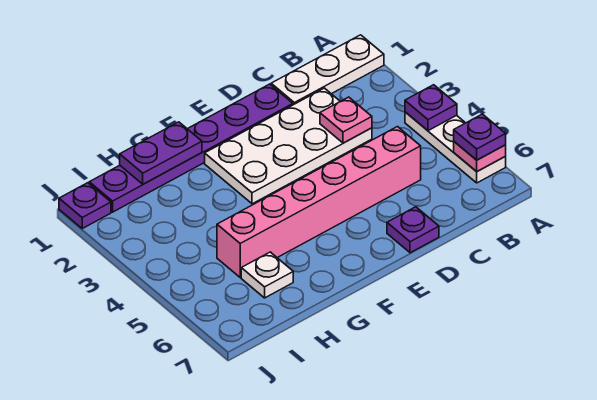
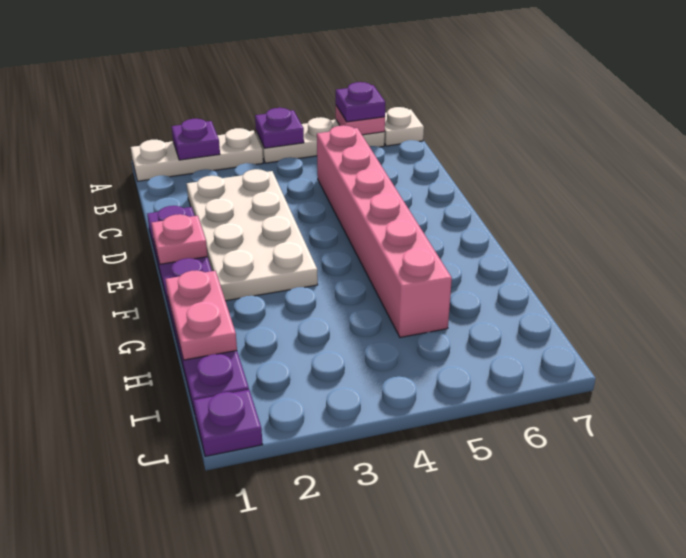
white 1x3 plate [271,35,384,105] -> white 1x3 plate turned to [131,128,263,181]
pink 1x1 plate [320,97,372,143] -> pink 1x1 plate moved to [151,214,207,264]
purple 1x1 plate [387,207,439,253] -> purple 1x1 plate moved to [171,119,220,160]
purple 1x2 plate [120,122,202,184] -> pink 1x2 plate [165,270,237,360]
white 1x1 plate [241,252,293,298] -> white 1x1 plate moved to [384,107,424,146]

